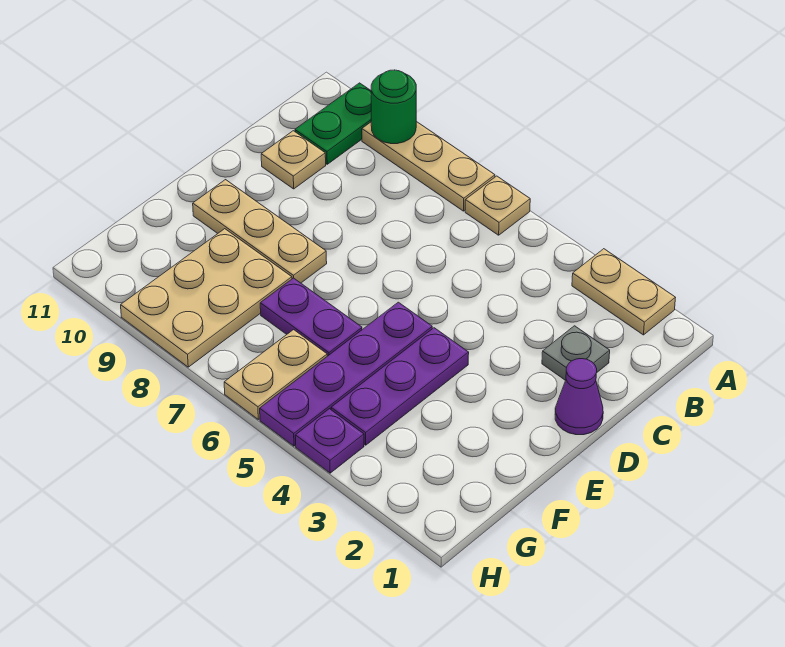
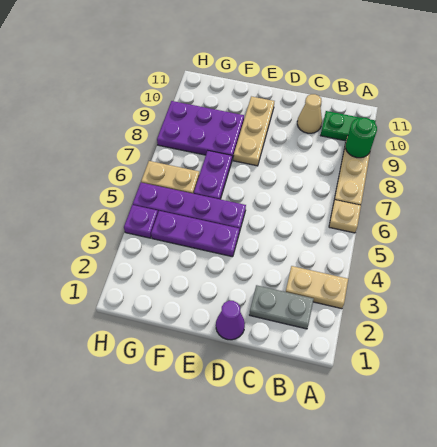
tan 1x2 plate [572,249,675,335] -> tan 1x2 plate turned to [286,266,348,309]
grey 1x1 plate [542,326,610,380] -> grey 1x2 plate [249,285,314,329]
tan 1x1 plate [261,131,326,189] -> tan 1x1 cone [297,94,322,133]
tan 2x3 plate [121,229,292,367] -> purple 2x3 plate [157,101,244,159]

